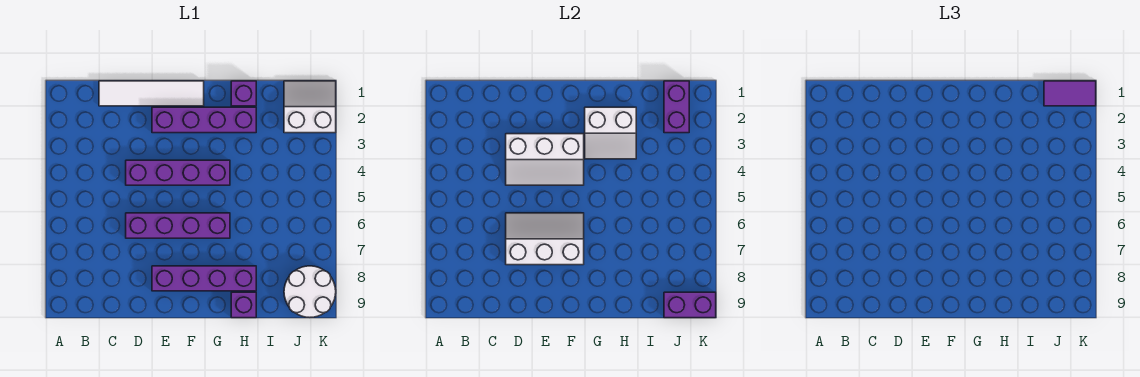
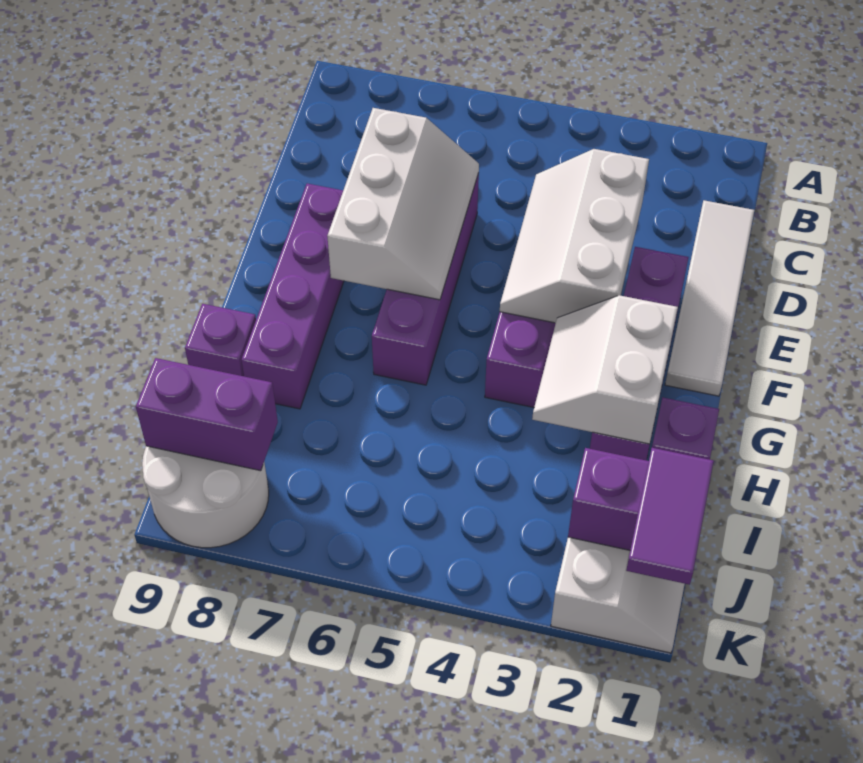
purple 1x2 brick [664,292,716,318] -> purple 1x2 brick turned to [136,358,278,471]

